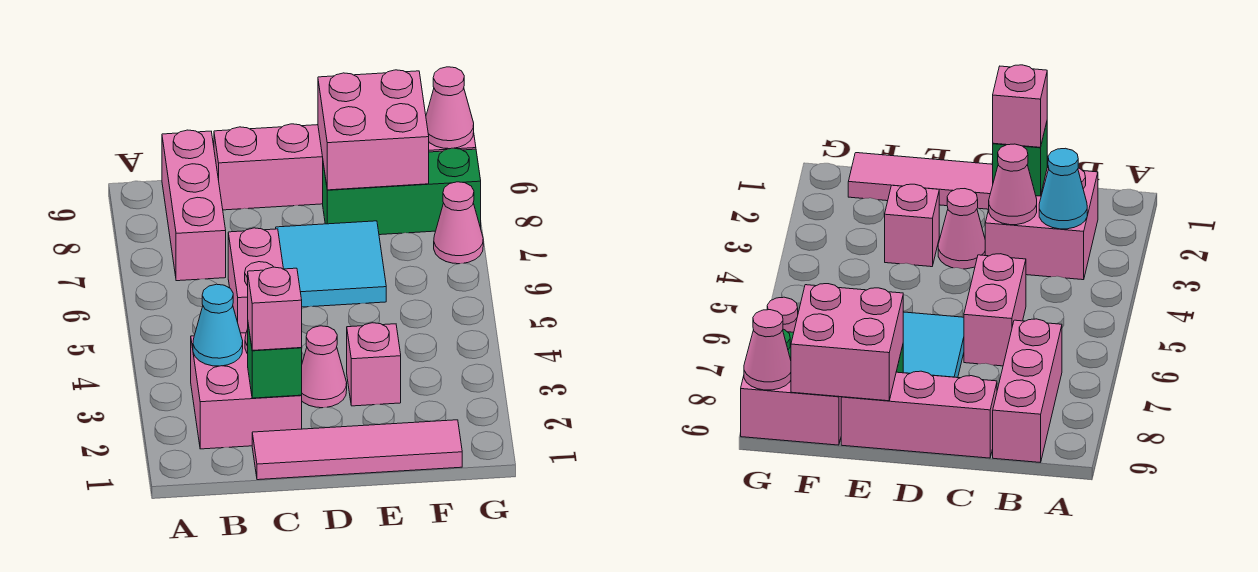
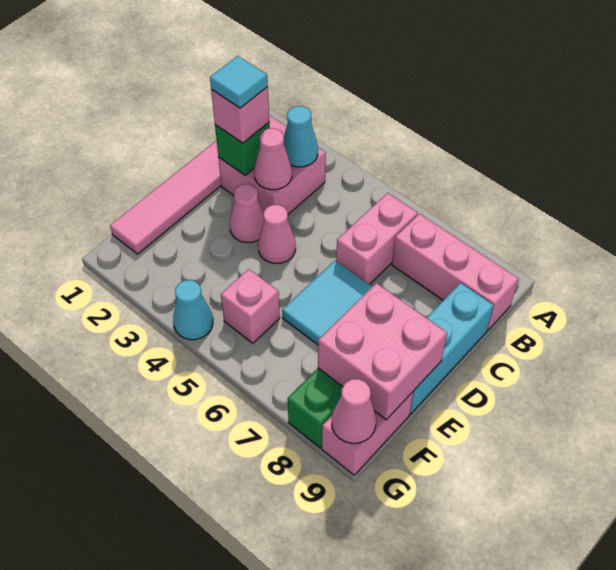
none -> cyan 1x1 tile [210,56,268,108]
pink 1x2 brick [228,228,283,333] -> pink 1x2 brick turned to [336,193,418,284]
pink 1x3 brick [214,124,323,210] -> cyan 1x3 brick [410,283,494,414]
pink 1x1 brick [347,323,401,406] -> pink 1x1 brick moved to [221,269,280,343]
none -> cyan 1x1 cone [173,280,213,340]
pink 1x1 cone [434,182,483,264] -> pink 1x1 cone moved to [258,205,296,264]

